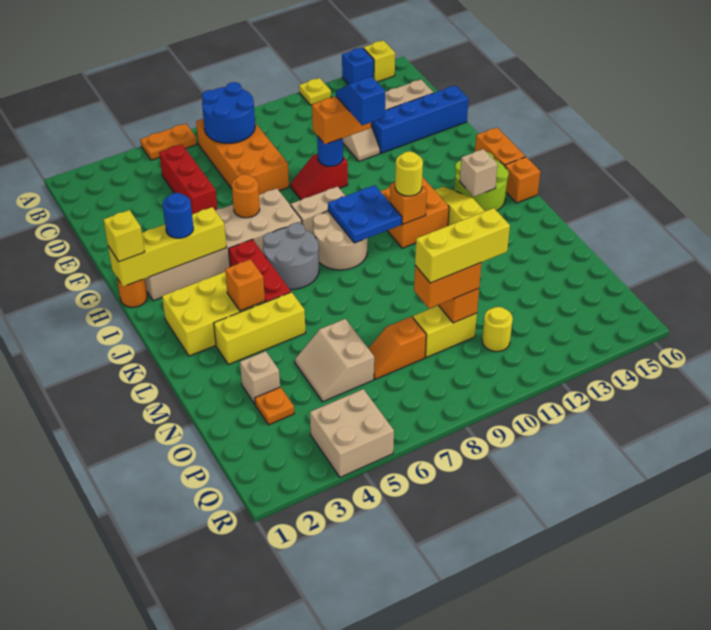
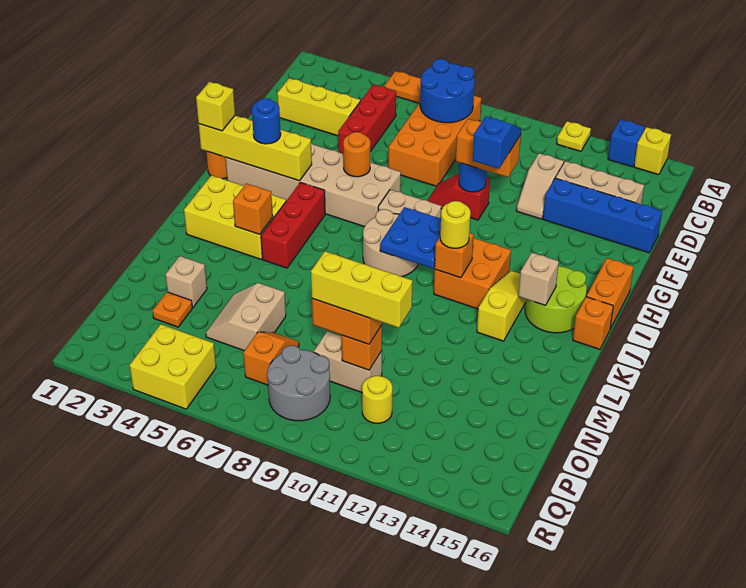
grey 2x2 round brick [263,223,319,289] -> grey 2x2 round brick moved to [267,346,330,421]
yellow 1x3 brick [214,292,305,364] -> yellow 1x3 brick moved to [277,78,360,136]
orange 1x2 slope [368,317,426,379] -> orange 1x2 slope turned to [243,332,299,385]
yellow 1x2 brick [413,305,477,357] -> tan 1x2 brick [314,331,382,393]
tan 2x2 brick [310,389,394,477] -> yellow 2x2 brick [130,324,216,409]

